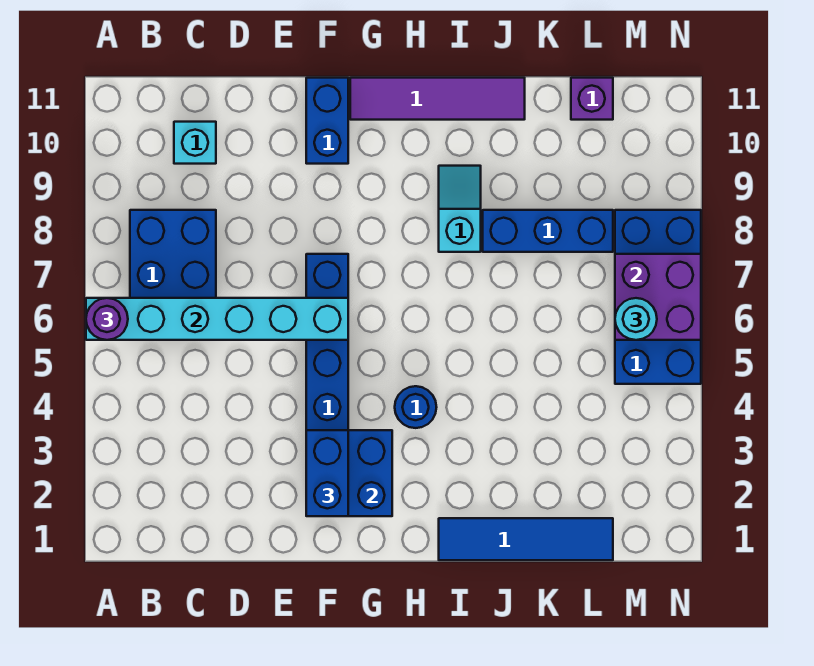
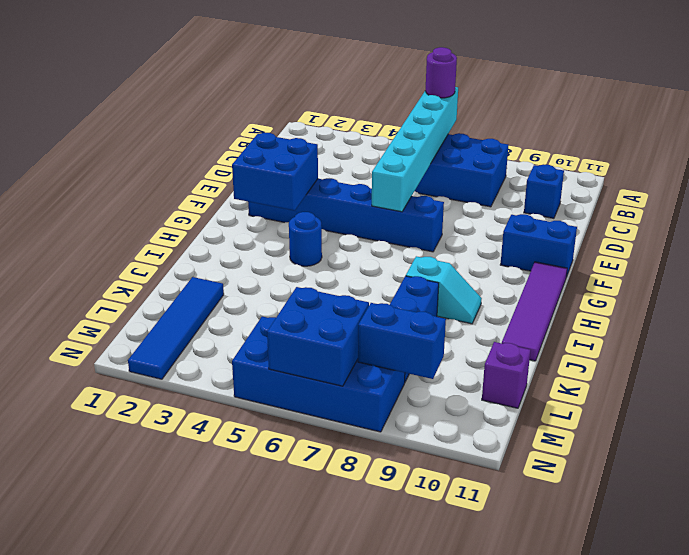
cyan 1x1 brick [174,122,216,164] -> blue 1x1 brick [524,164,564,218]
blue 1x2 brick [306,430,348,516] -> blue 1x2 brick moved to [358,303,446,379]
blue 1x4 tile [439,518,613,560] -> blue 1x4 tile moved to [128,277,224,379]
purple 2x2 brick [615,254,701,340] -> blue 2x2 brick [267,287,369,386]
cyan 1x1 round brick [615,298,657,340] -> none

